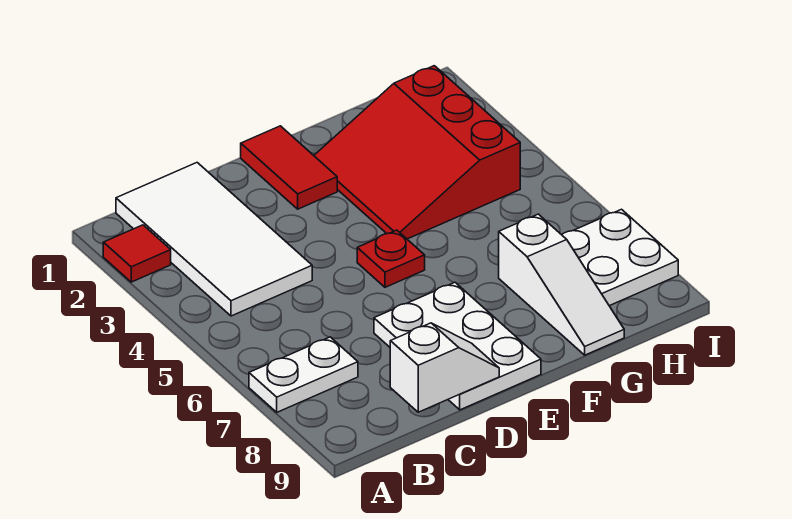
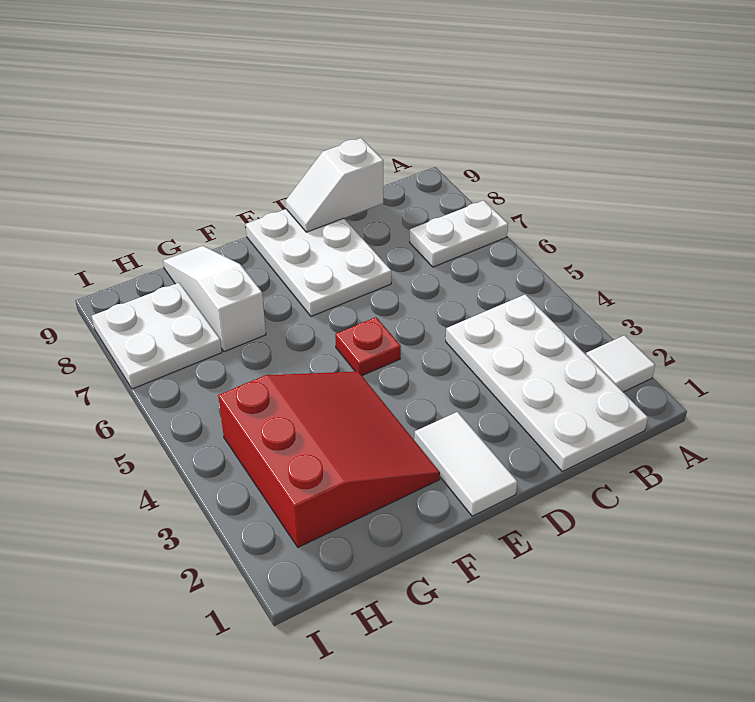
red 1x1 tile [103,225,171,282] -> white 1x1 tile [586,335,655,392]
white 2x4 tile [116,163,312,316] -> white 2x4 plate [446,294,648,471]
red 1x2 tile [241,126,337,209] -> white 1x2 tile [414,412,517,516]

